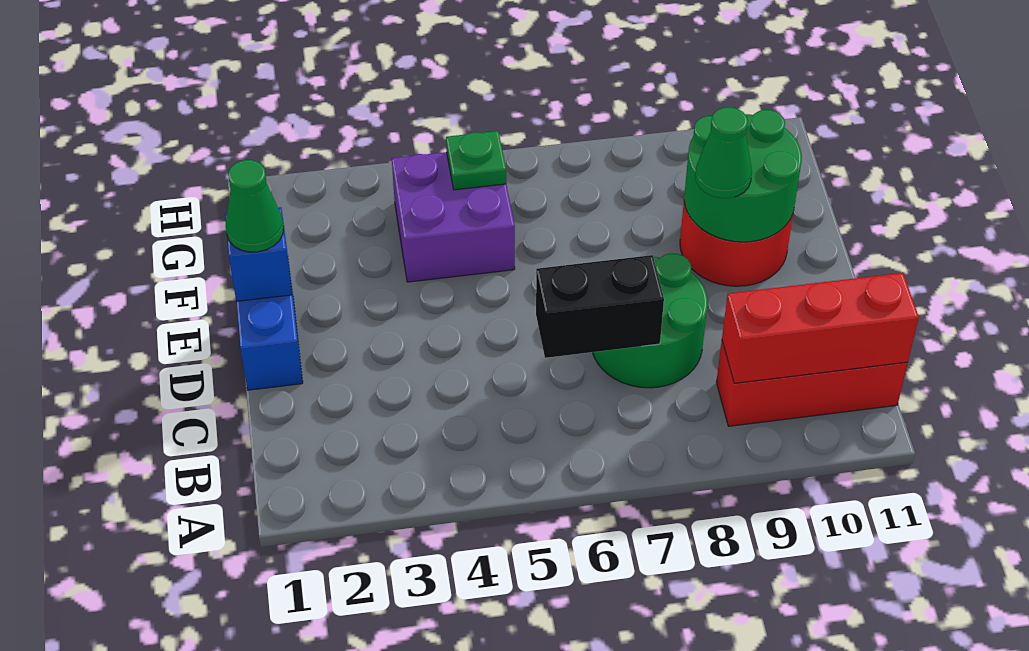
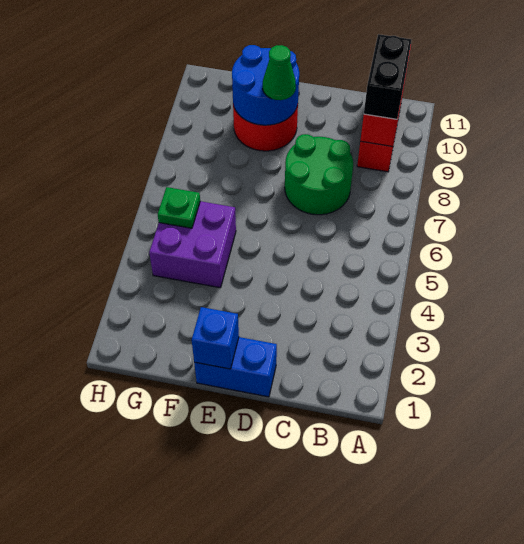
black 1x2 brick [536,255,664,358] -> black 1x2 brick moved to [364,34,411,119]
green 1x1 cone [225,160,284,252] -> none
green 2x2 round brick [684,110,802,242] -> blue 2x2 round brick [232,45,299,125]

